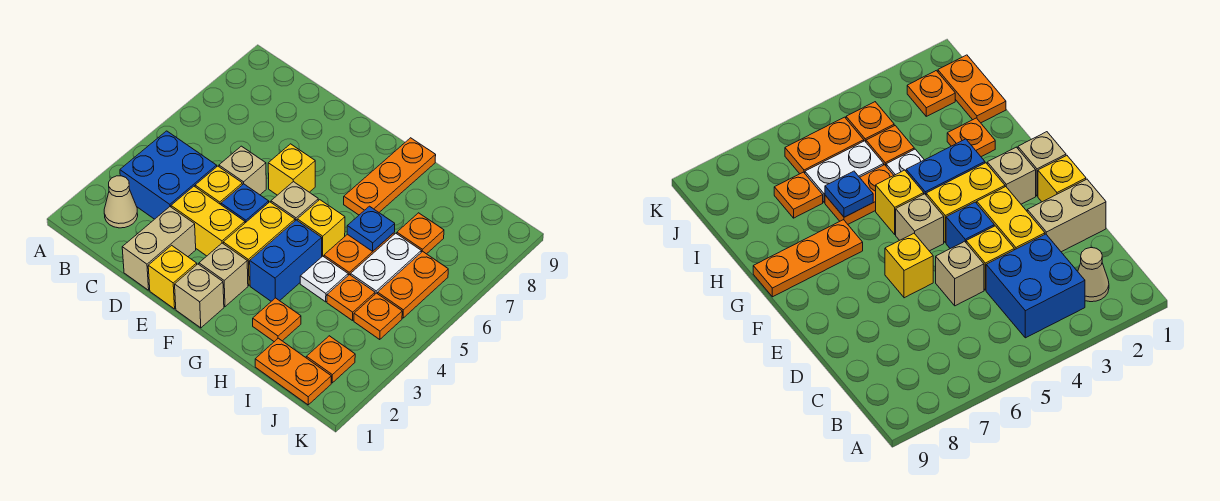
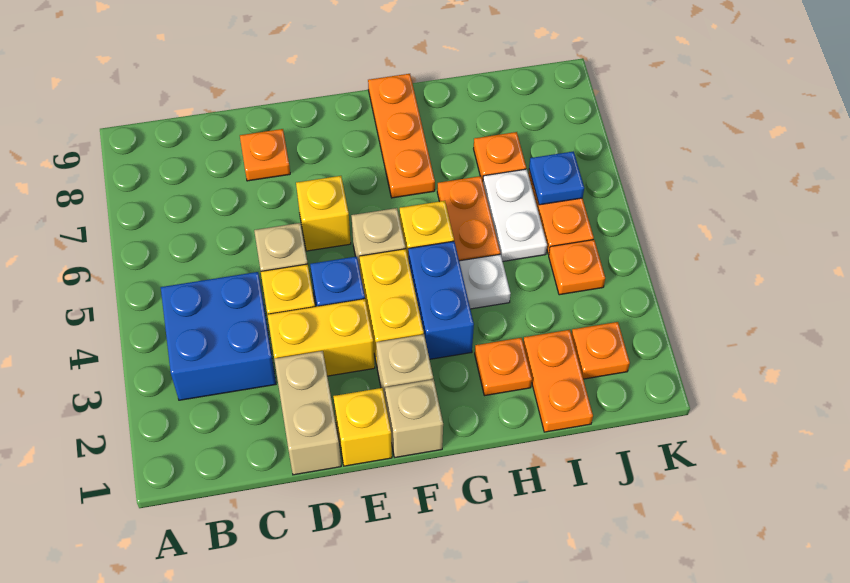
tan 1x1 cone [104,176,138,228] -> none
blue 1x1 plate [347,206,395,251] -> blue 1x1 plate moved to [529,151,584,205]
orange 1x2 plate [255,338,331,405] -> orange 1x2 plate turned to [523,330,593,432]
orange 1x1 plate [327,274,375,321] -> orange 1x1 plate moved to [240,129,290,181]

